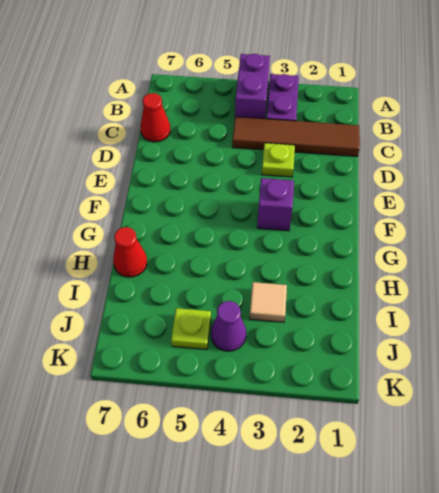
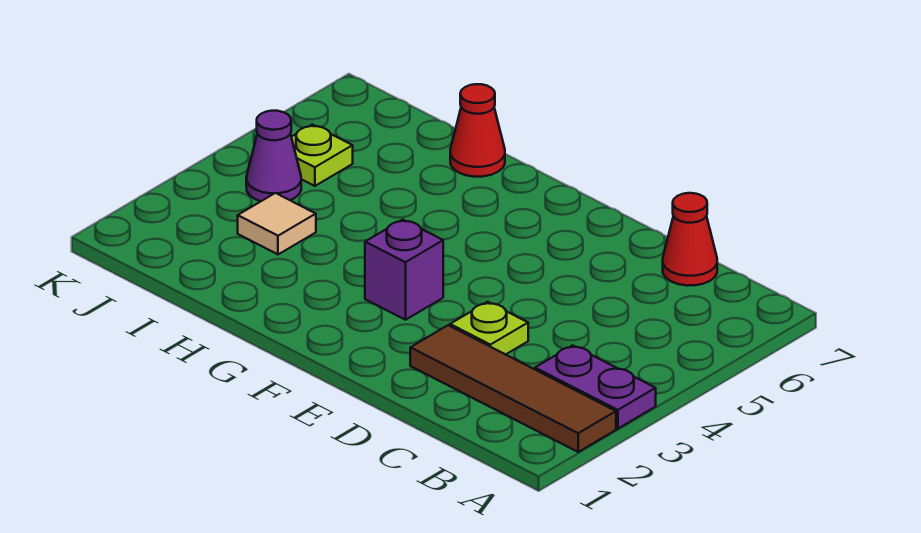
purple 1x2 brick [235,54,270,119] -> none
brown 1x4 tile [232,117,360,156] -> brown 1x4 tile turned to [410,325,616,452]

